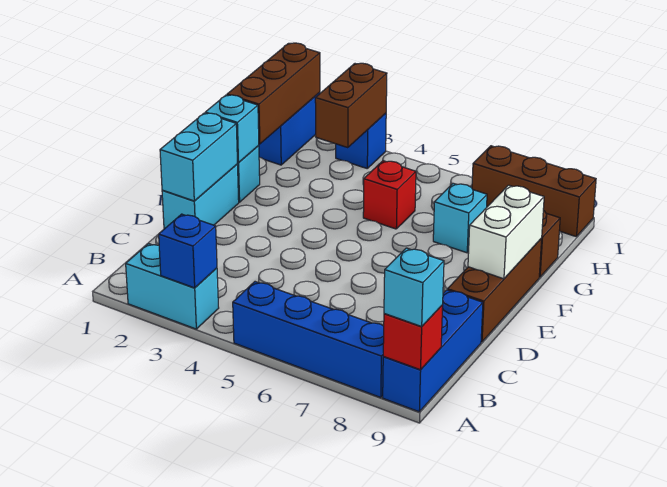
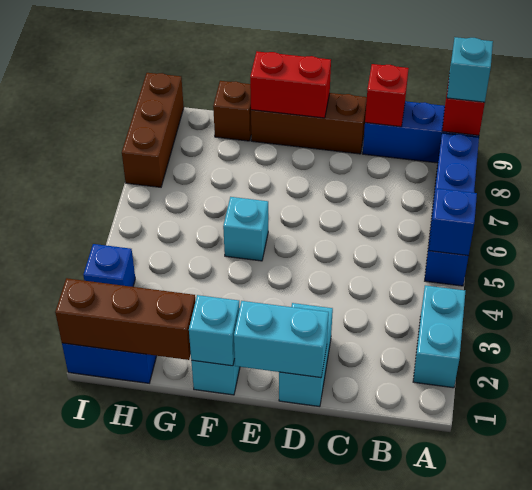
blue 1x1 brick [159,214,217,288] -> blue 1x1 brick moved to [429,188,477,256]
cyan 1x2 brick [162,164,239,229] -> cyan 1x2 brick turned to [279,303,333,407]
white 1x2 brick [468,185,544,279] -> red 1x2 brick [250,51,331,118]
red 1x1 brick [363,161,416,229] -> red 1x1 brick moved to [365,64,409,127]
cyan 1x1 brick [433,183,487,253] -> cyan 1x1 brick moved to [223,197,268,261]
brown 1x2 brick [315,63,387,148] -> none

